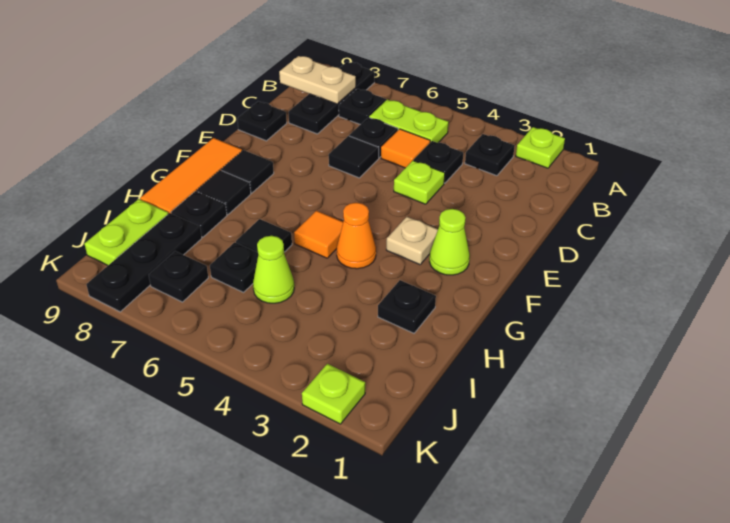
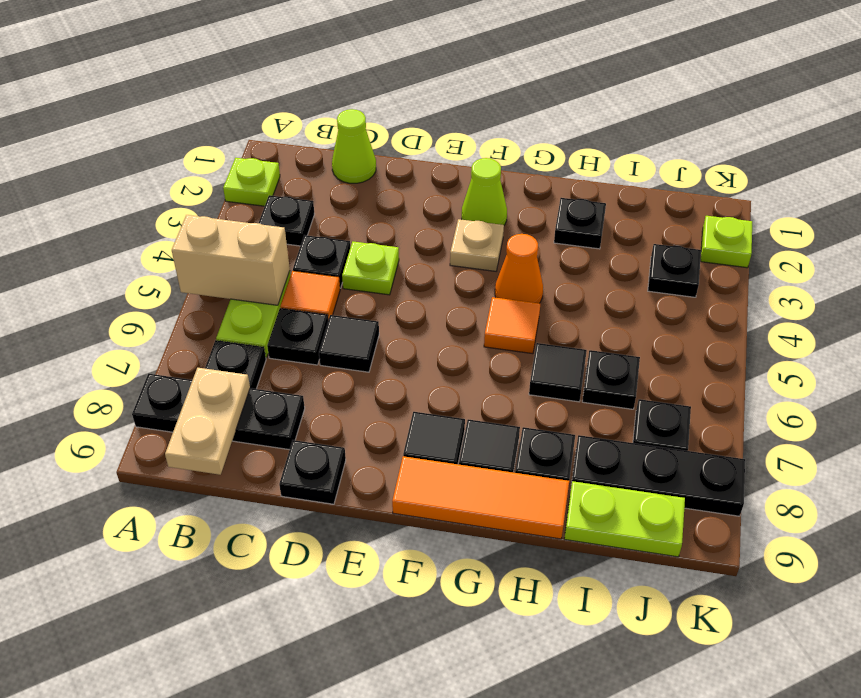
none -> tan 1x2 brick [172,215,290,305]
lime 1x1 cone [253,236,294,303] -> lime 1x1 cone moved to [332,109,376,183]
none -> black 1x1 plate [648,244,701,297]

